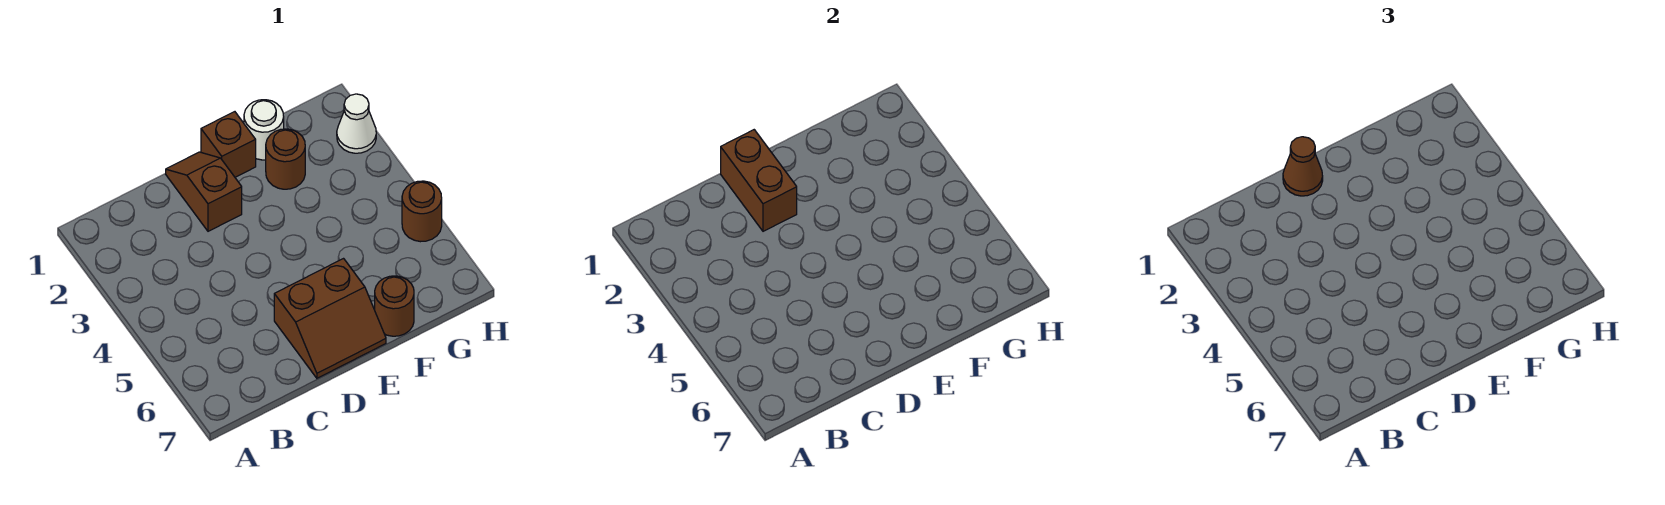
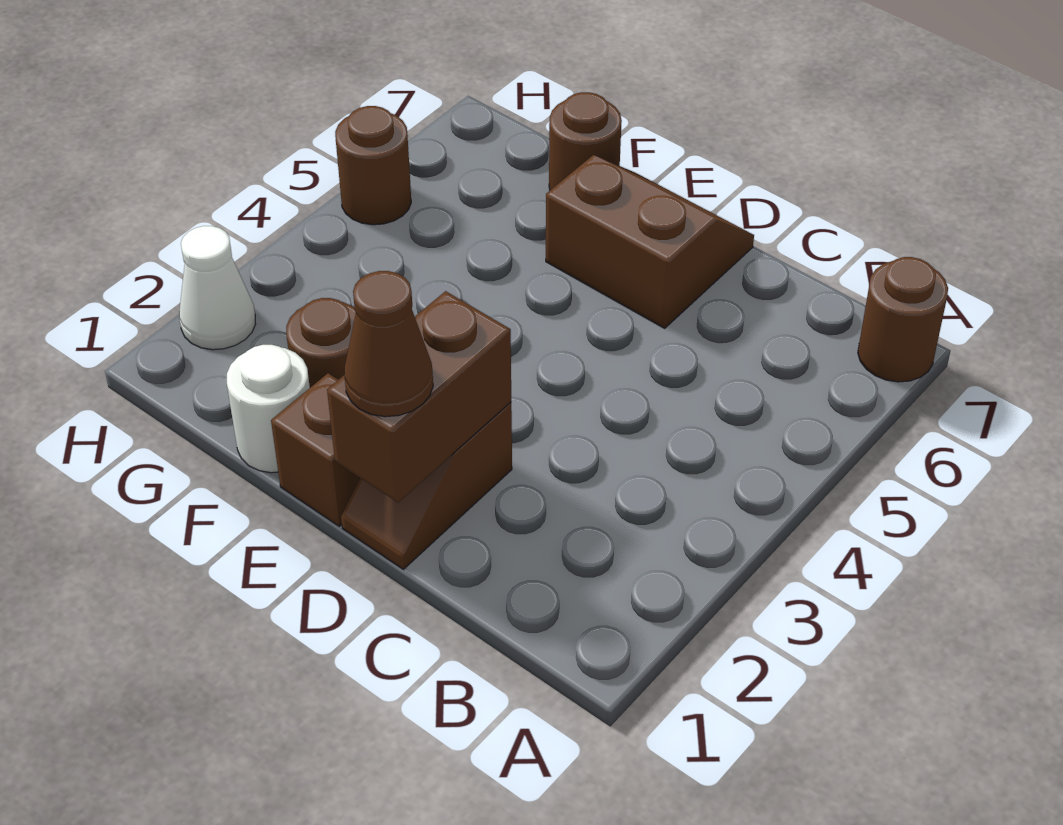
none -> brown 1x1 round brick [858,257,948,382]

